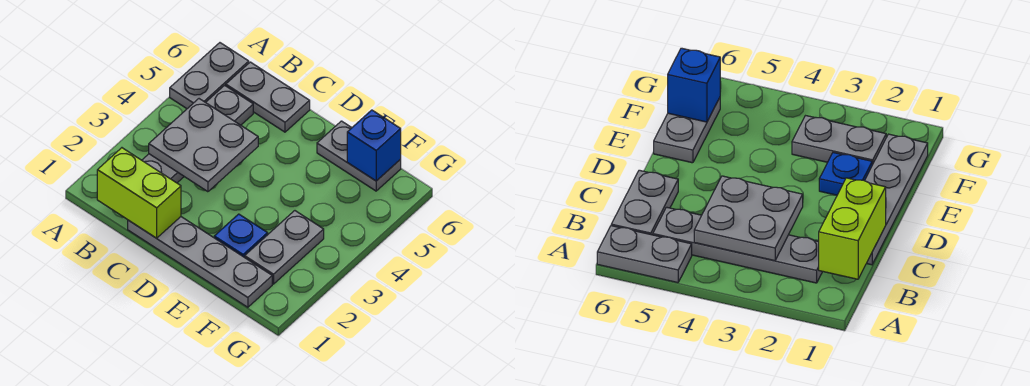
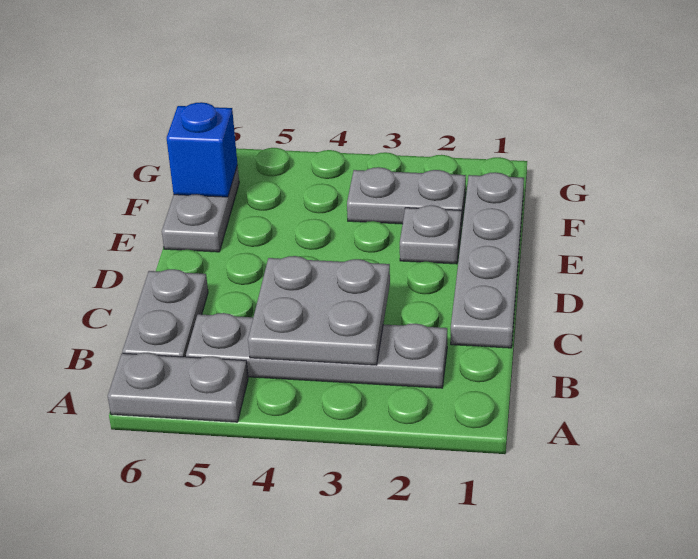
lime 1x2 brick [97,148,181,238] -> none
blue 1x1 plate [214,214,268,257] -> grey 1x1 plate [400,205,462,264]

